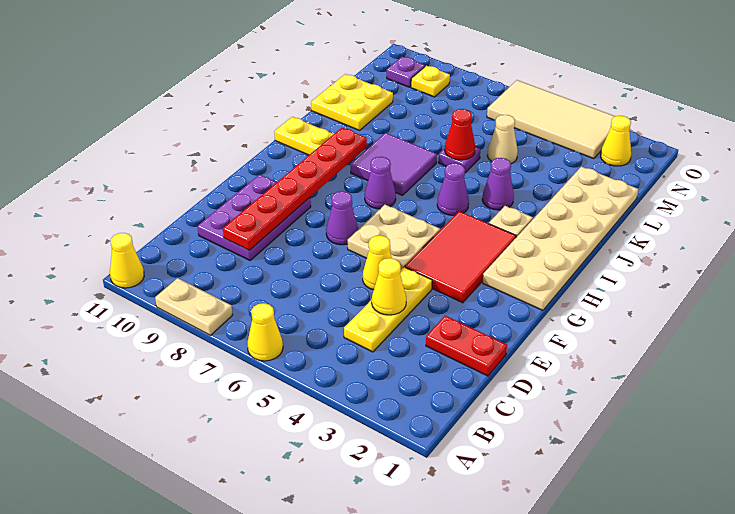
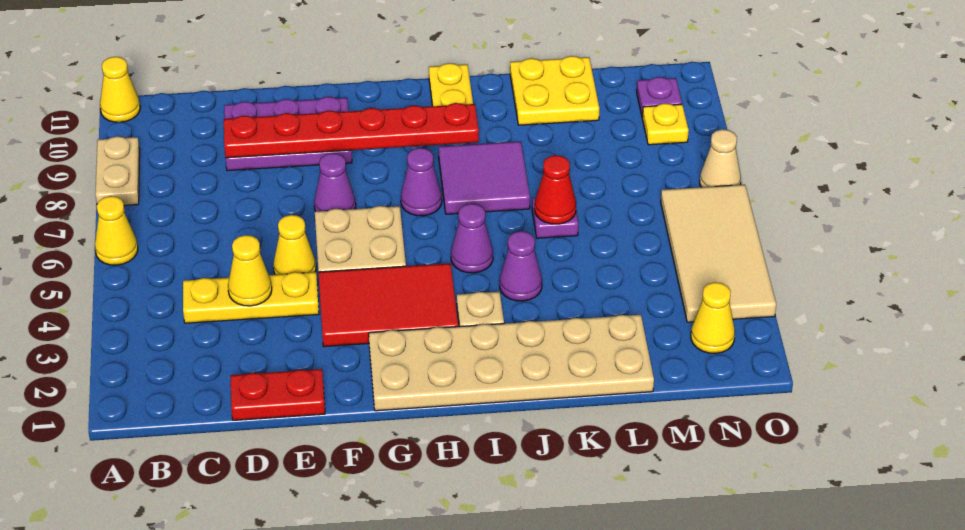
red 1x2 plate [426,316,507,376] -> red 1x2 plate turned to [231,369,325,420]
tan 1x1 cone [488,115,518,164] -> tan 1x1 cone moved to [700,129,741,187]

